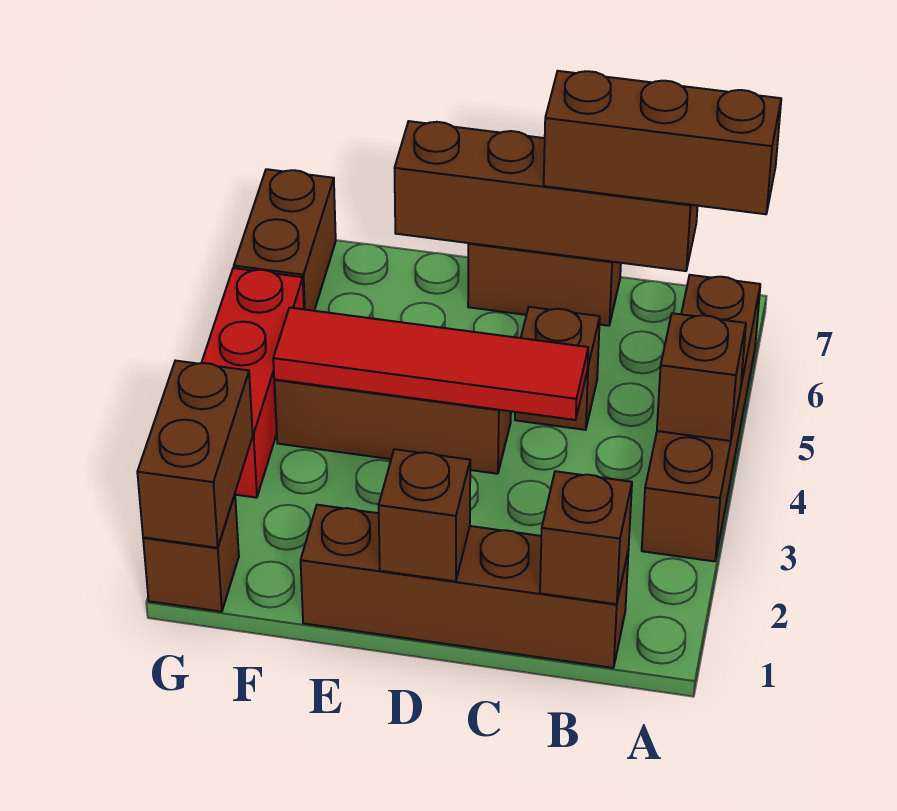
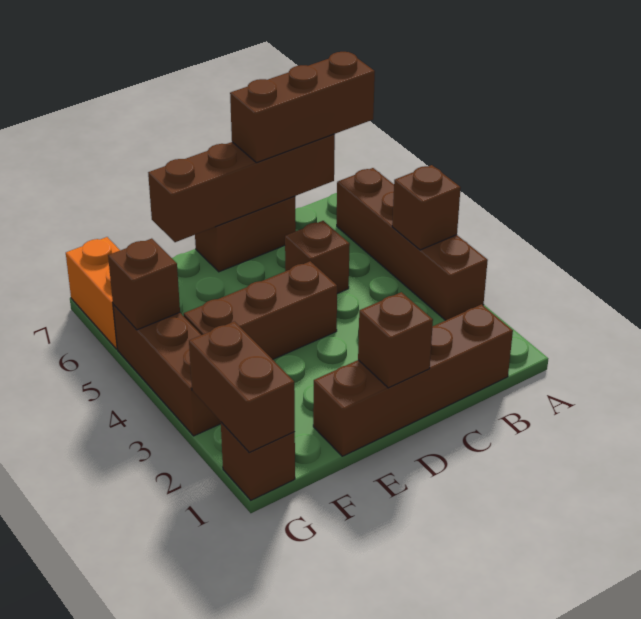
brown 1x1 brick [540,471,632,604] -> brown 1x1 brick moved to [108,239,180,330]
red 1x4 tile [273,308,588,420] -> none
red 1x3 brick [202,268,304,498] -> brown 1x3 brick [113,304,221,436]
brown 1x2 brick [234,169,336,311] -> orange 1x2 brick [66,237,120,349]

